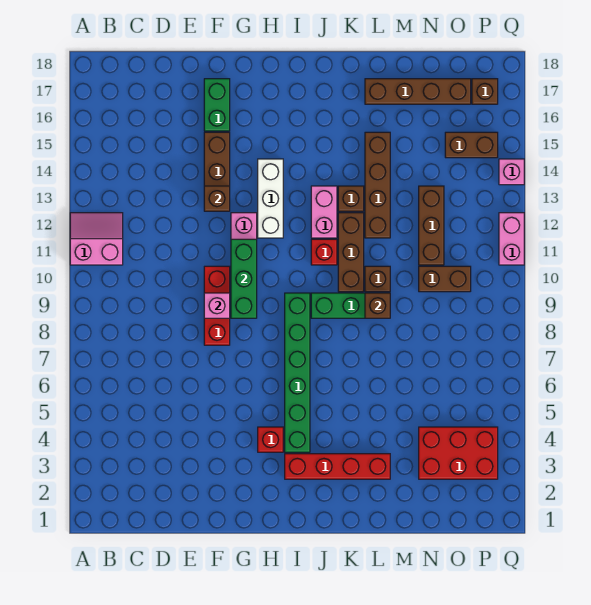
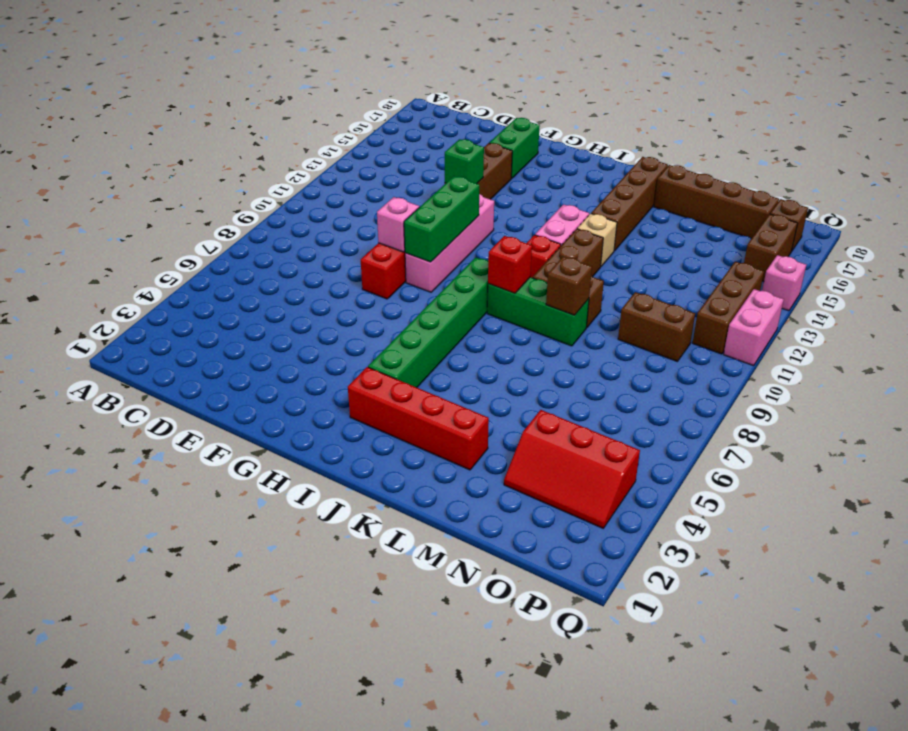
pink 2x2 slope [70,213,123,265] -> none
brown 1x1 brick [204,186,230,211] -> green 1x1 brick [445,139,484,184]
red 1x1 brick [258,427,283,452] -> red 1x1 brick moved to [488,236,532,293]
white 1x3 brick [258,159,283,238] -> none
brown 1x1 brick [338,186,364,211] -> tan 1x1 brick [577,214,617,266]
brown 1x4 brick [365,132,390,238] -> brown 1x4 brick moved to [591,157,668,251]
red 2x3 brick [419,427,498,479] -> red 2x3 slope [504,410,640,528]
brown 1x3 brick [419,186,444,265] -> brown 1x3 brick moved to [693,262,764,354]
brown 1x2 brick [445,132,498,158] -> brown 1x2 brick turned to [744,214,798,281]

